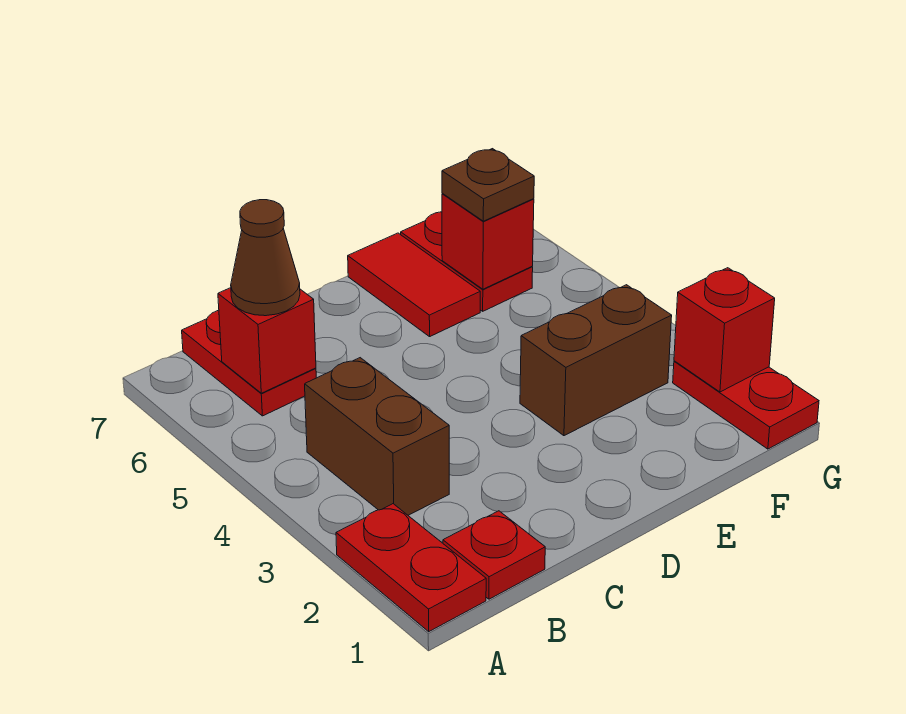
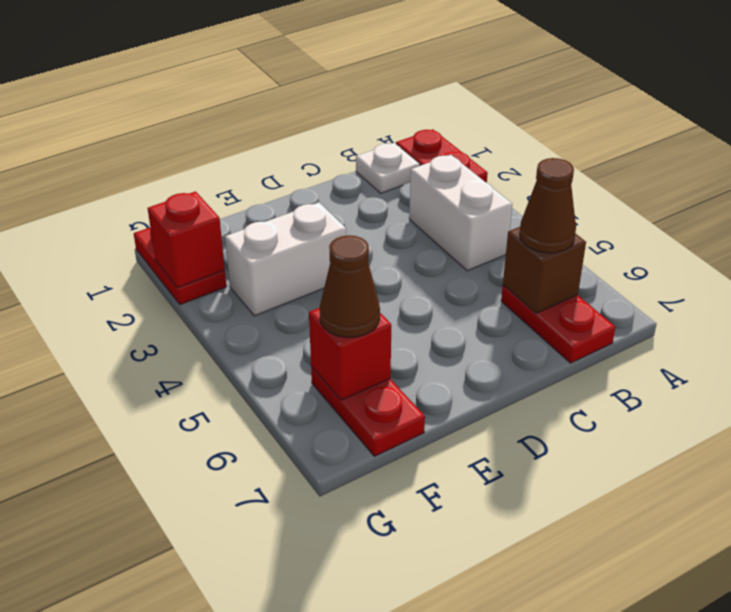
red 1x1 plate [443,511,545,599] -> white 1x1 plate [356,143,420,193]
brown 1x2 brick [305,358,449,515] -> white 1x2 brick [409,155,512,271]
red 1x1 brick [218,288,316,393] -> brown 1x1 brick [503,227,586,313]
brown 1x2 brick [520,285,672,436] -> white 1x2 brick [225,202,346,316]
red 1x2 tile [348,233,480,337] -> none
brown 1x1 plate [442,149,534,221] -> brown 1x1 cone [320,235,380,338]

